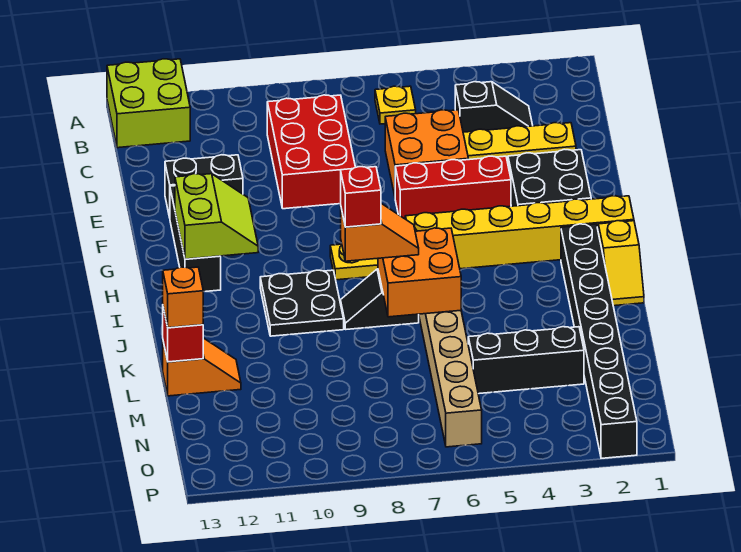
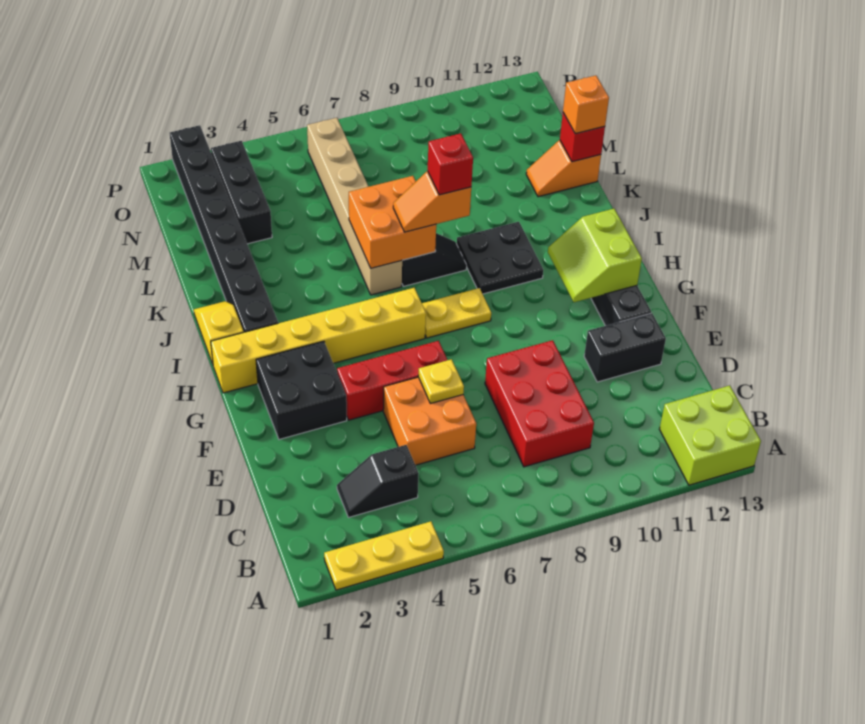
yellow 1x1 plate [375,86,416,124] -> yellow 1x1 plate moved to [418,359,464,404]
yellow 1x3 plate [463,123,576,162] -> yellow 1x3 plate moved to [324,521,444,590]
black 1x3 brick [468,327,584,394] -> black 1x3 brick turned to [211,141,272,244]

